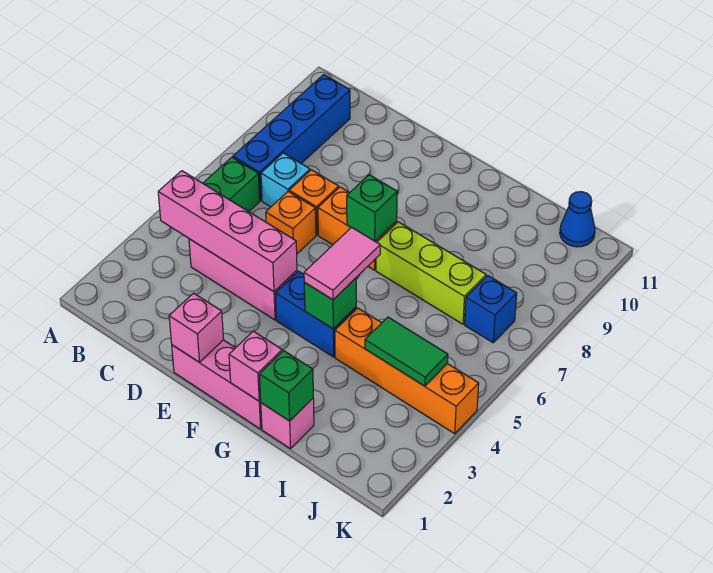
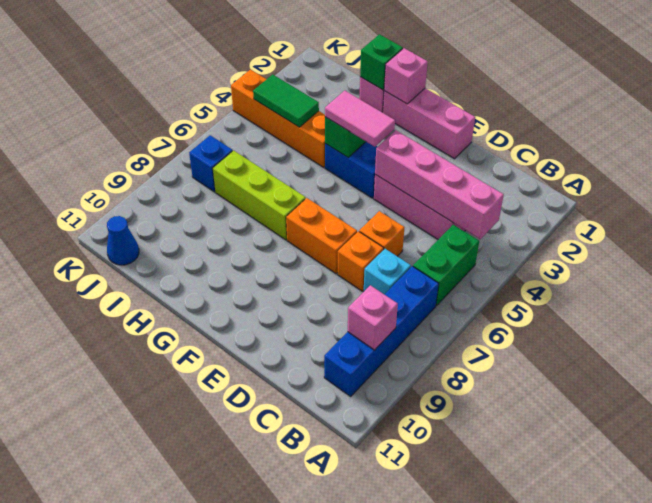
pink 1x1 brick [169,293,224,363] -> pink 1x1 brick moved to [348,285,398,350]
green 1x1 brick [347,175,397,241] -> none
pink 1x2 tile [304,227,380,300] -> pink 1x2 tile turned to [325,91,395,147]

